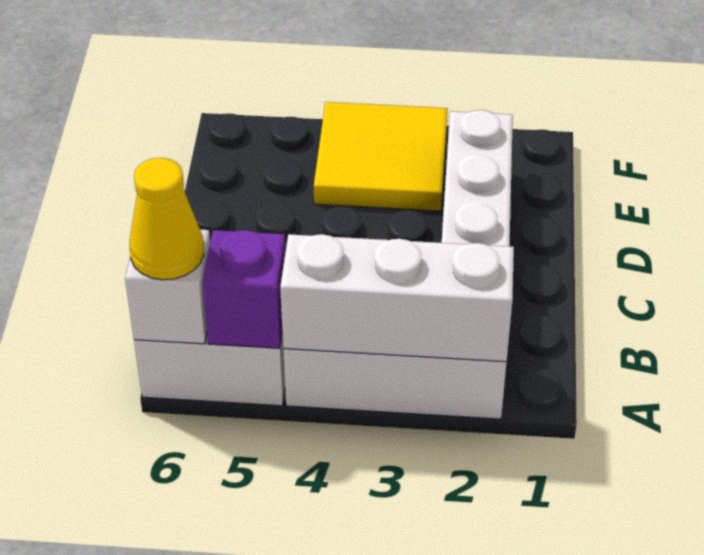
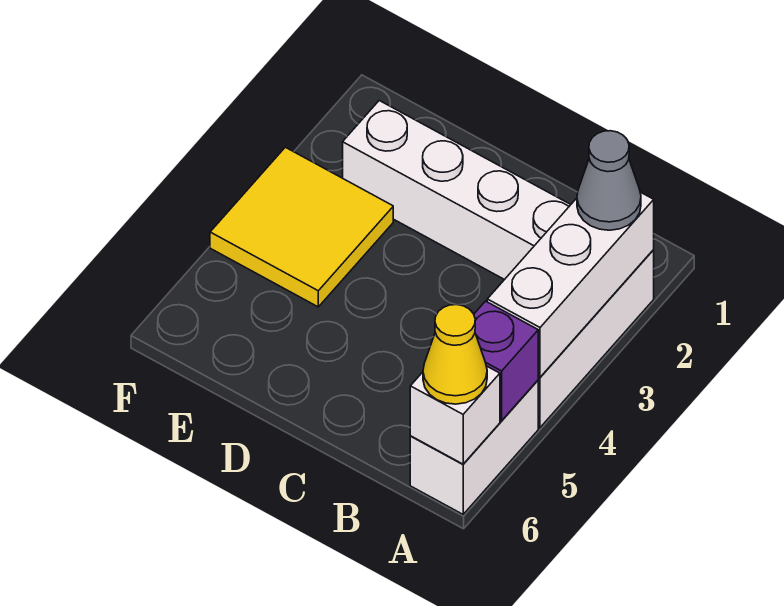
none -> grey 1x1 cone [577,131,641,230]

